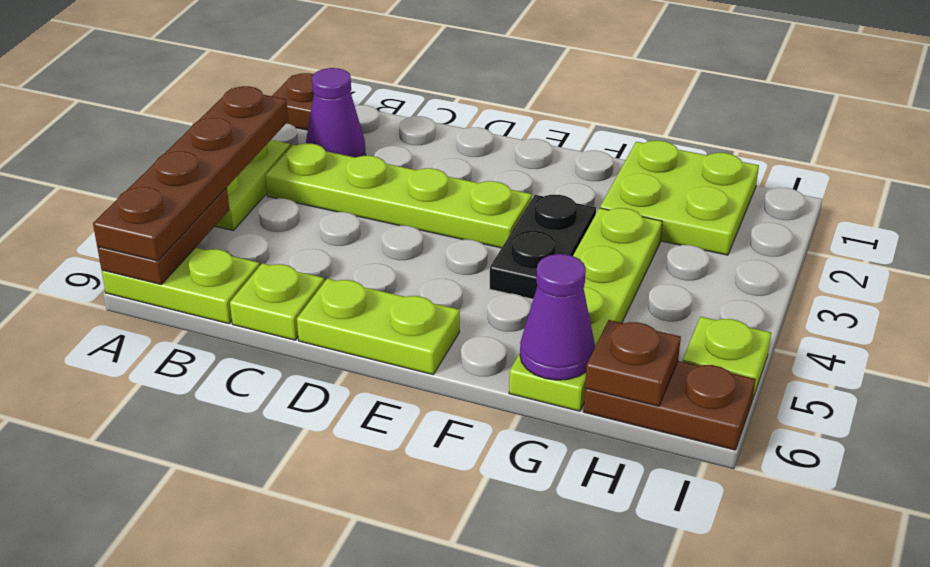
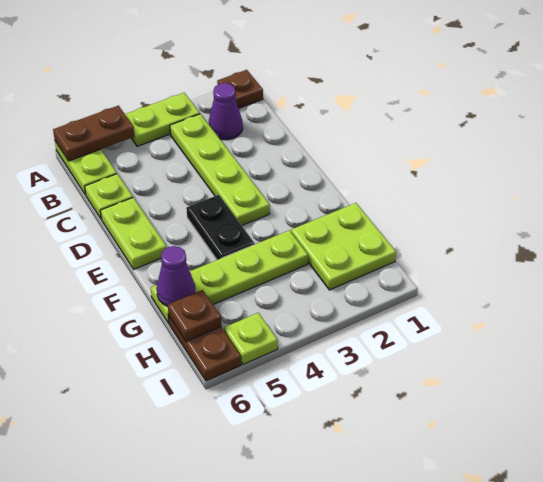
brown 1x4 plate [93,86,288,261] -> none
black 1x2 plate [490,195,596,299] -> black 1x2 plate turned to [186,195,254,260]

